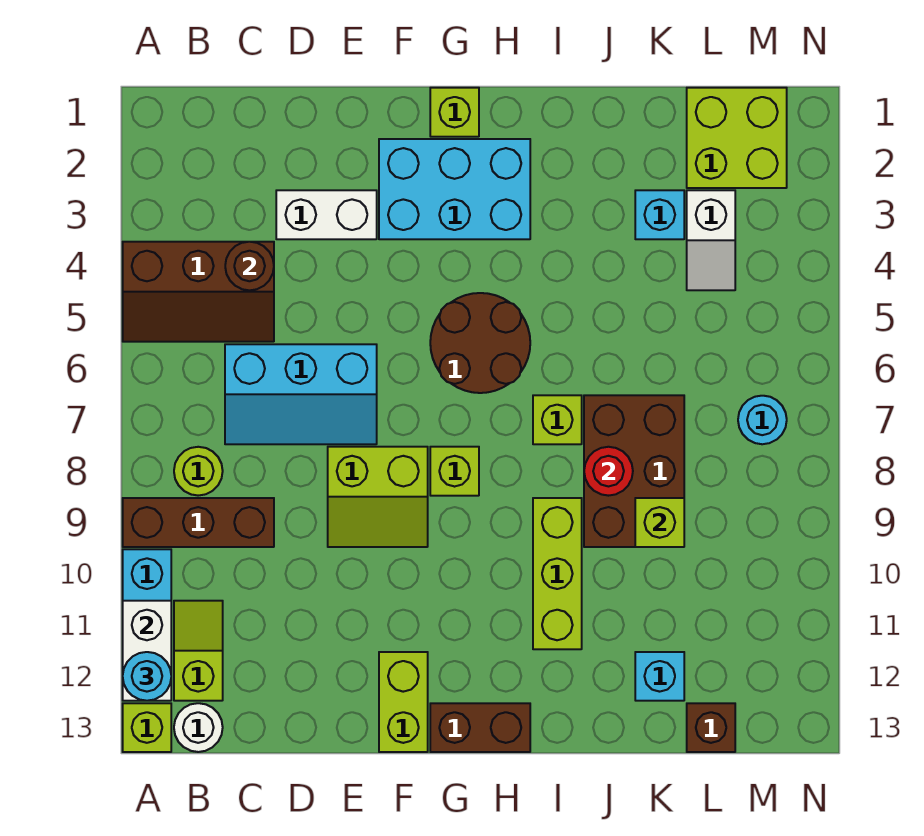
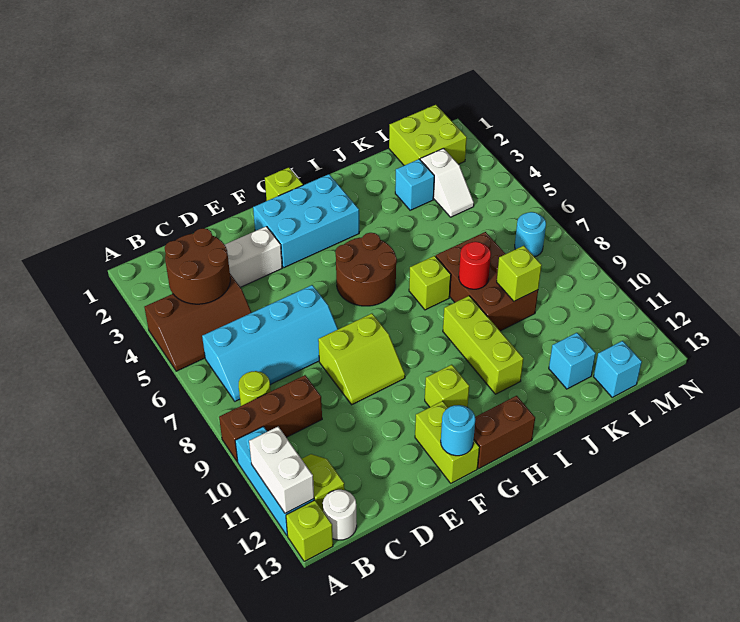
cyan 1x1 round brick [123,652,171,701] -> cyan 1x1 round brick moved to [441,405,475,456]
brown 1x1 round brick [225,242,274,290] -> brown 2x2 round brick [165,228,230,304]
cyan 2x3 slope [225,344,377,444] -> cyan 2x4 slope [202,285,338,401]
lime 1x1 brick [430,447,479,496] -> lime 1x1 brick moved to [425,365,469,408]
brown 1x1 brick [687,703,735,752] -> cyan 1x1 brick [594,341,642,397]

